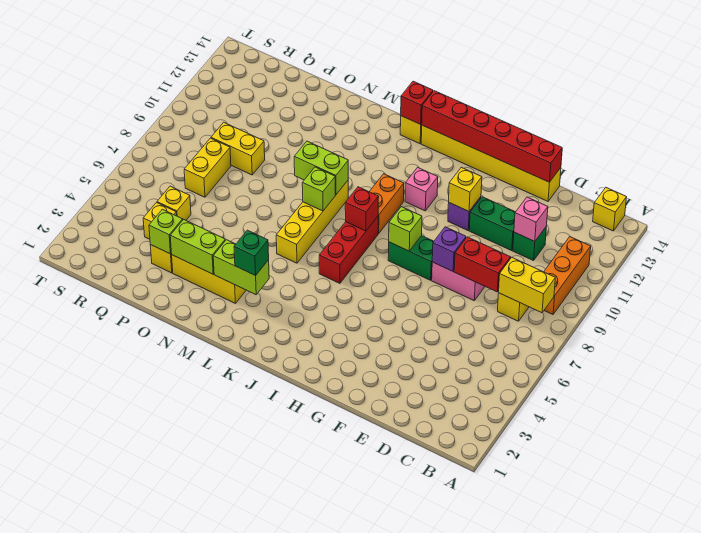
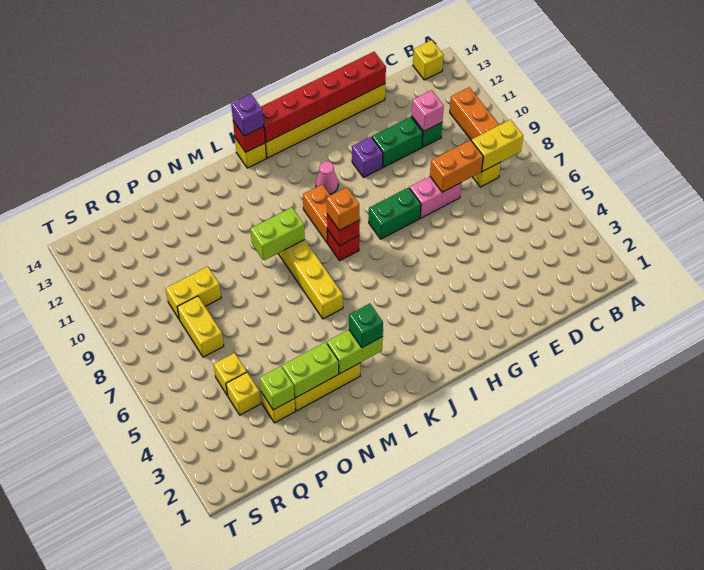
red 1x2 brick [454,237,511,292] -> orange 1x2 brick [430,140,483,192]
purple 1x1 brick [432,227,466,271] -> purple 1x1 brick moved to [231,94,264,136]
yellow 1x1 brick [449,167,482,211] -> none
lime 1x1 brick [389,207,422,251] -> none
pink 1x1 brick [405,167,438,211] -> pink 1x1 cone [316,161,338,194]
red 1x3 brick [319,217,378,283] -> red 1x1 brick [327,229,359,260]
none -> orange 1x1 brick [327,187,359,230]
lime 1x1 brick [302,167,335,211] -> none

